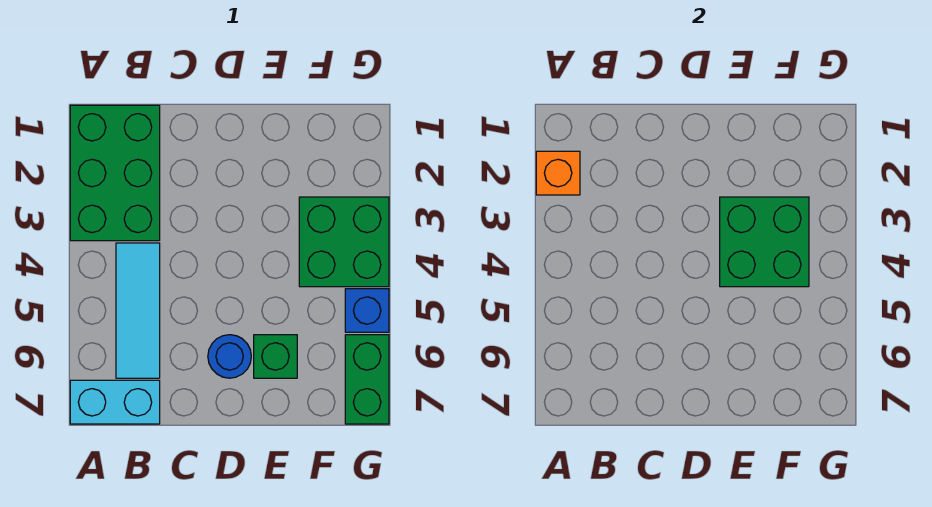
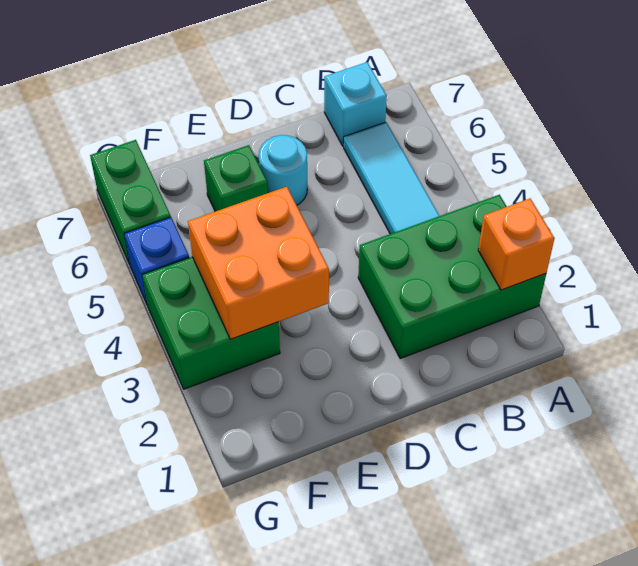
green 2x3 brick [70,105,160,241] -> green 2x3 brick turned to [358,195,546,358]
cyan 1x2 brick [70,380,160,424] -> cyan 1x1 brick [324,62,387,146]
blue 1x1 round brick [208,335,251,378] -> cyan 1x1 round brick [259,135,307,205]
green 2x2 brick [720,197,809,287] -> orange 2x2 brick [188,187,329,339]

